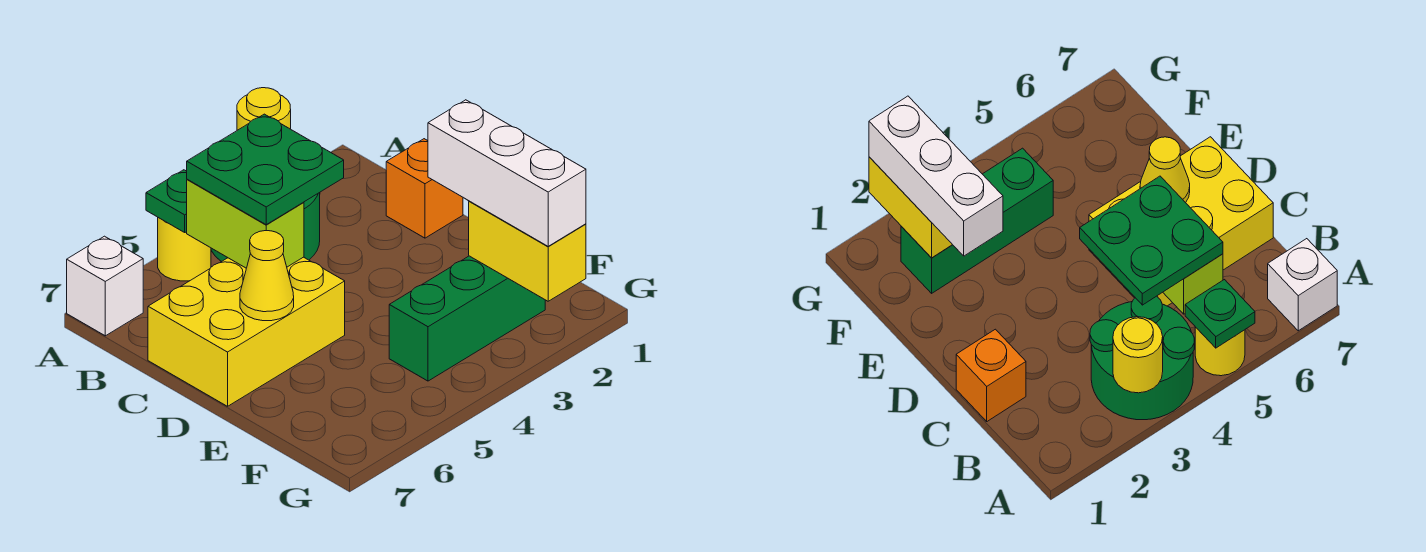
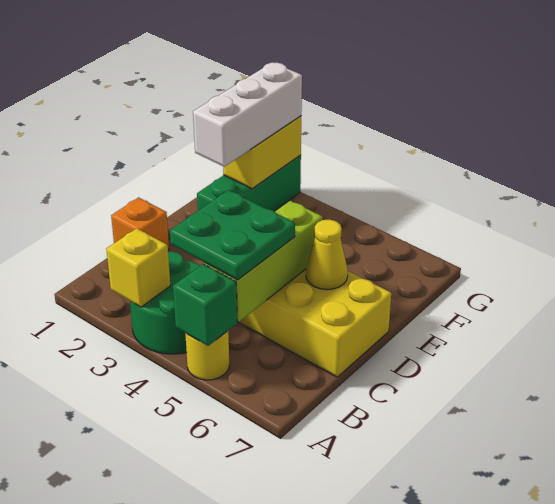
yellow 1x1 round brick [237,88,291,130] -> yellow 1x1 brick [106,228,170,307]
green 1x1 plate [146,170,187,232] -> green 1x1 brick [173,264,237,346]
white 1x1 brick [67,236,143,336] -> none
lime 1x2 brick [187,179,304,268] -> lime 1x3 brick [204,201,322,322]
green 1x3 brick [389,256,545,381] -> green 1x3 brick turned to [197,155,301,211]

